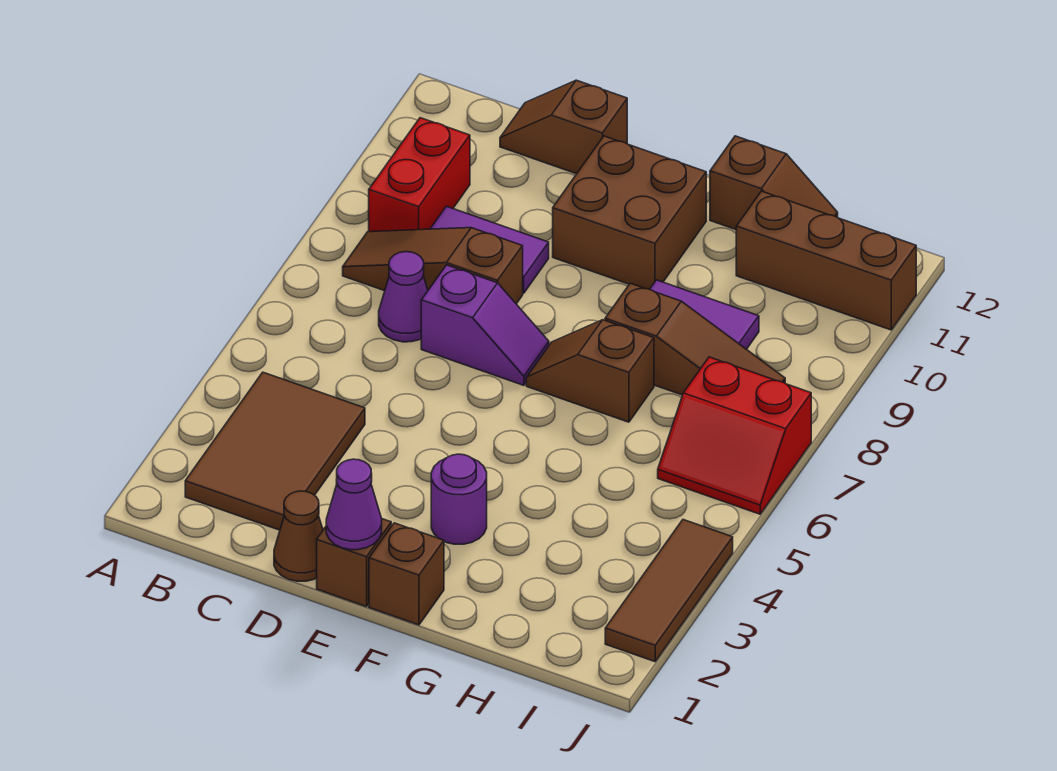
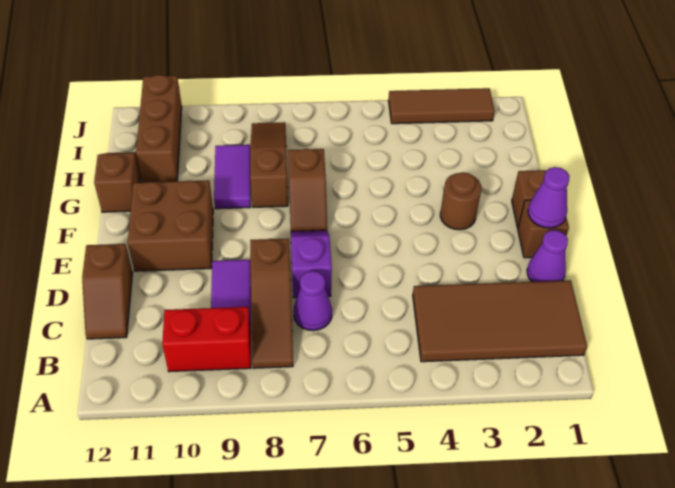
brown 2x3 tile [185,372,365,530] -> brown 2x4 tile [413,280,587,362]
brown 1x1 cone [274,491,323,581] -> purple 1x1 cone [527,230,568,282]
purple 1x1 round brick [431,454,487,544] -> brown 1x1 round brick [440,172,481,230]
red 2x2 slope [658,357,811,514] -> none

